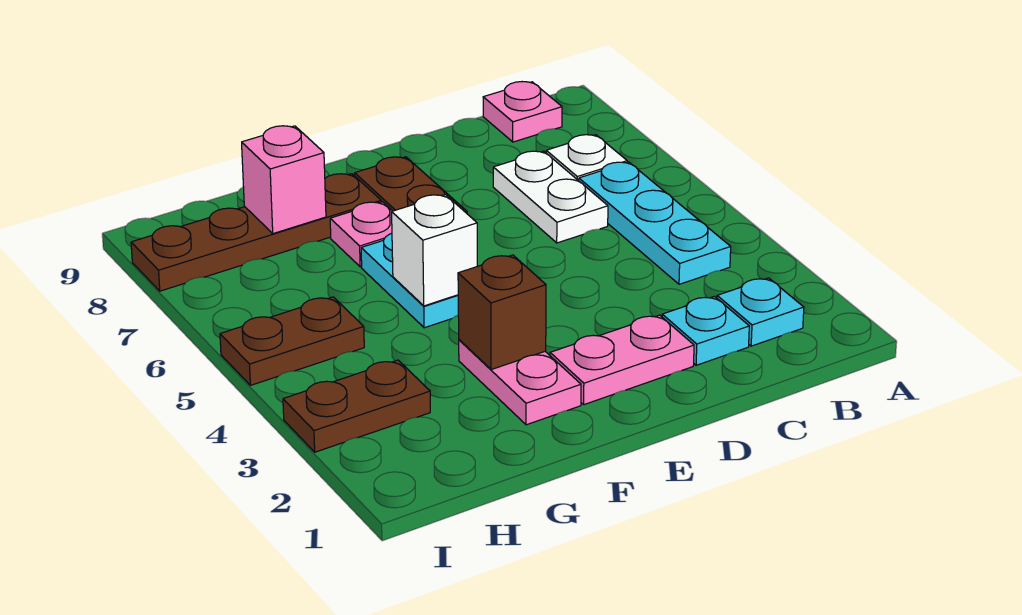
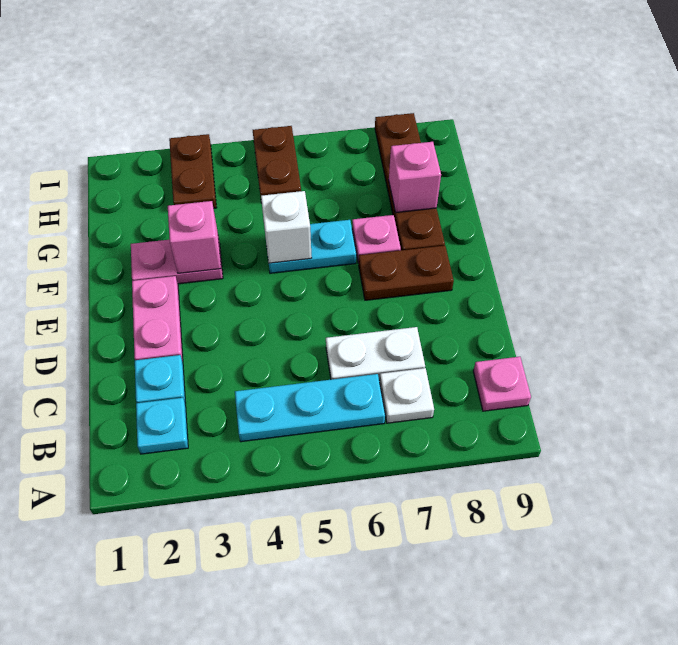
brown 1x1 brick [458,255,546,370] -> pink 1x1 brick [168,201,221,273]

